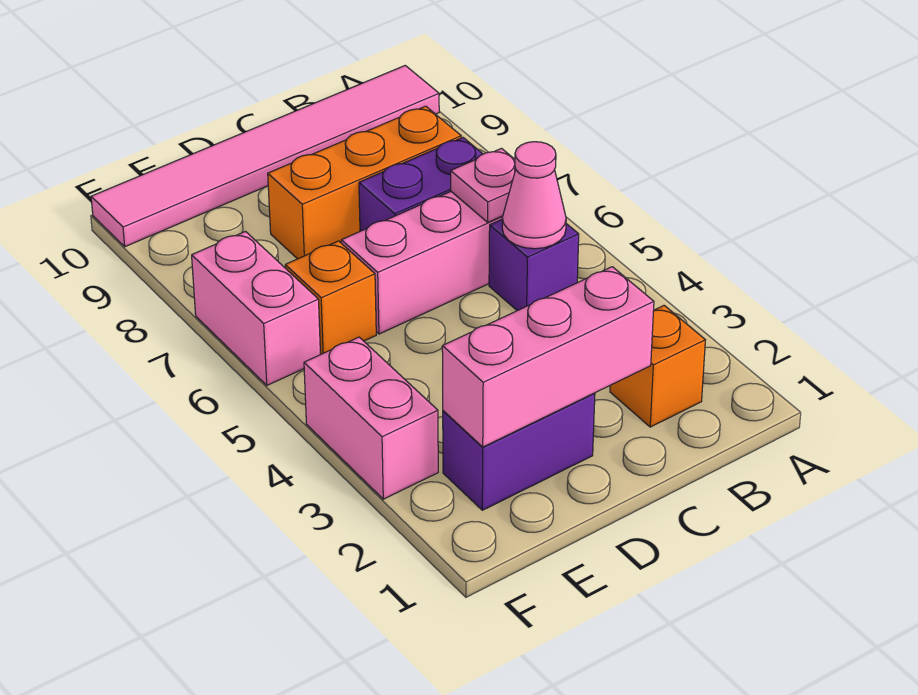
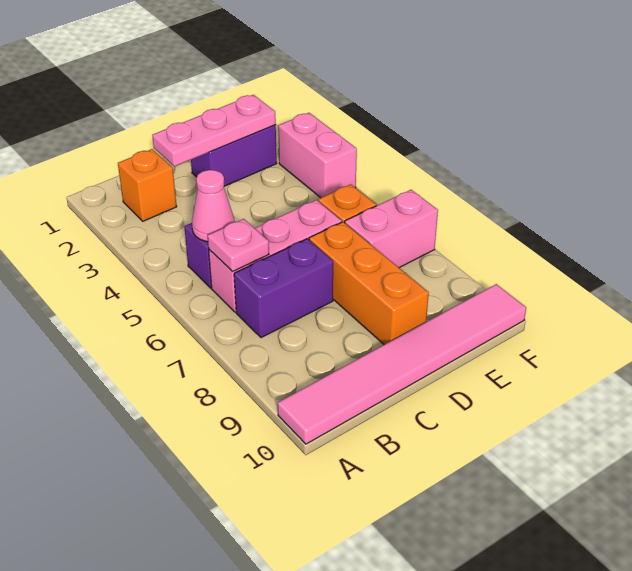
orange 1x3 brick [268,106,461,259] -> orange 1x3 brick turned to [309,222,429,345]
pink 1x3 brick [442,267,654,447] -> pink 1x3 plate [152,95,276,166]
pink 1x2 brick [192,232,320,385] -> pink 1x2 brick turned to [345,190,438,268]

